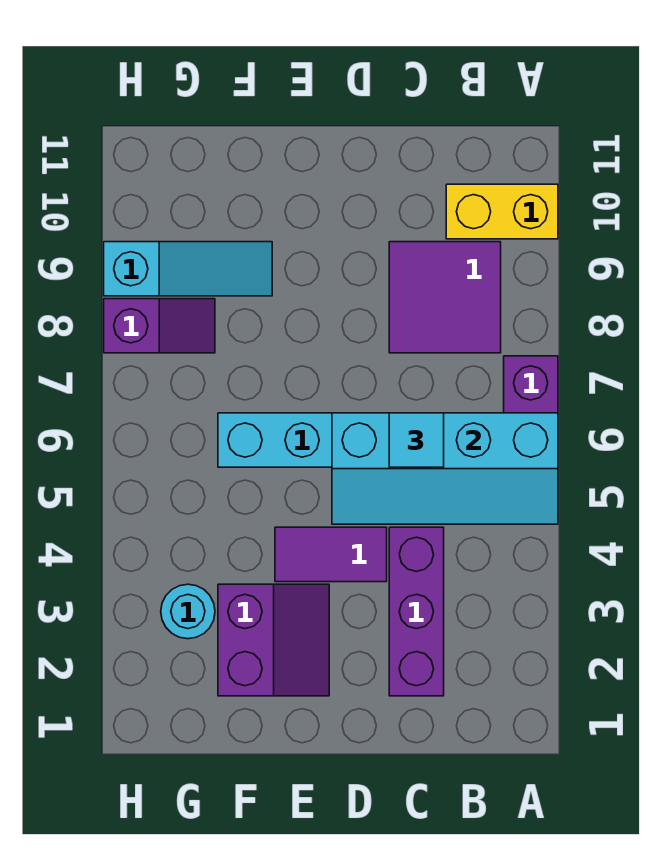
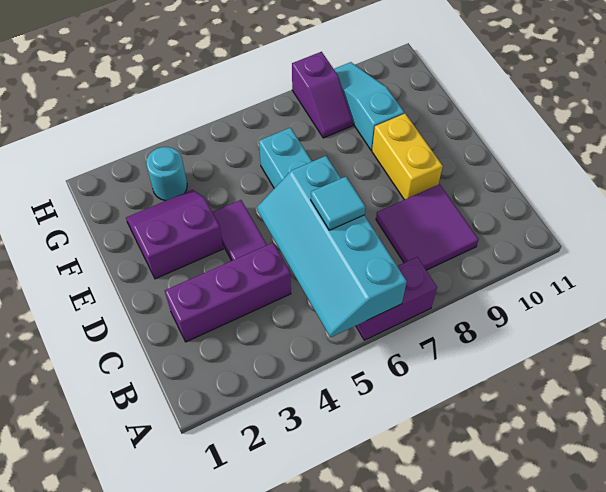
yellow 1x2 brick [446,184,558,239] -> yellow 1x2 brick moved to [372,114,443,200]
purple 2x2 slope [218,584,329,696] -> purple 2x2 slope turned to [126,190,223,279]
cyan 1x3 slope [104,242,272,296] -> cyan 1x3 slope turned to [334,62,404,150]

